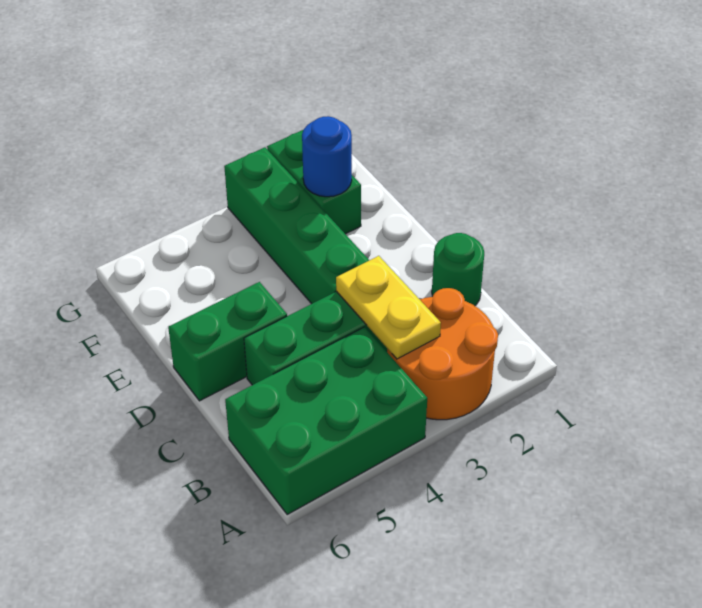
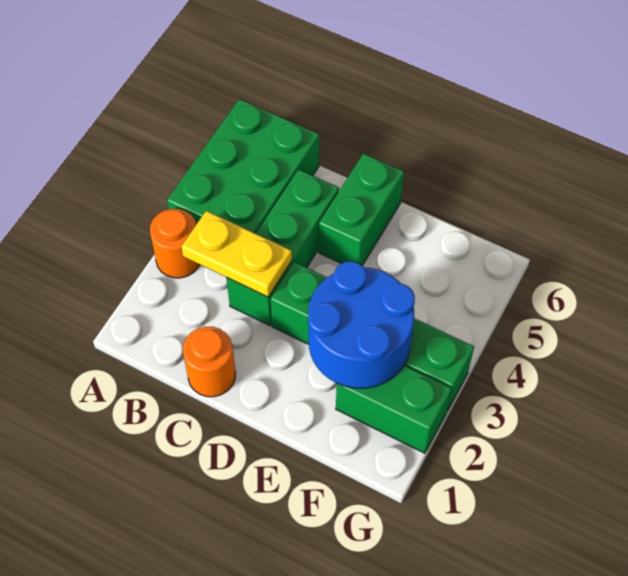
orange 2x2 round brick [387,288,498,420] -> orange 1x1 round brick [150,209,200,278]
green 1x1 round brick [432,233,484,306] -> orange 1x1 round brick [183,327,236,397]
blue 1x1 round brick [302,116,352,197] -> blue 2x2 round brick [308,261,415,388]

